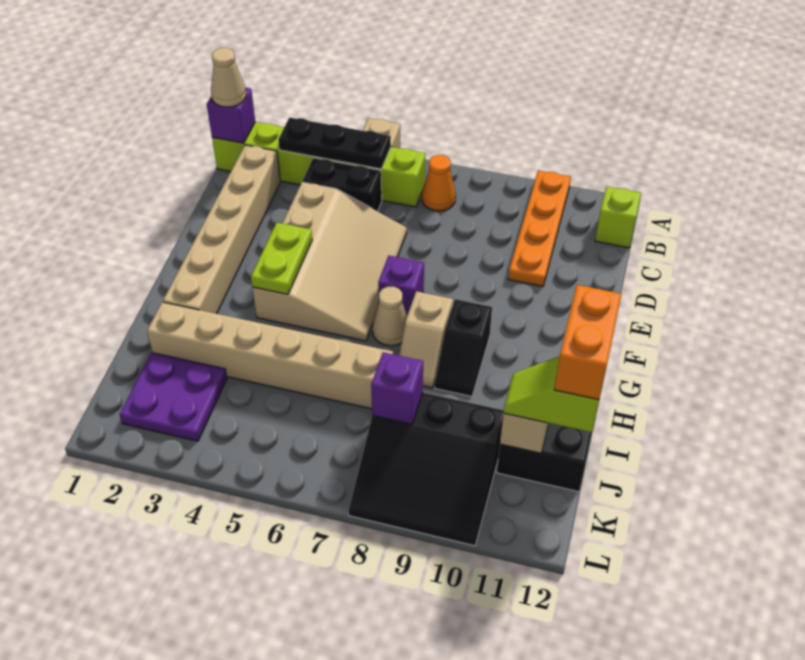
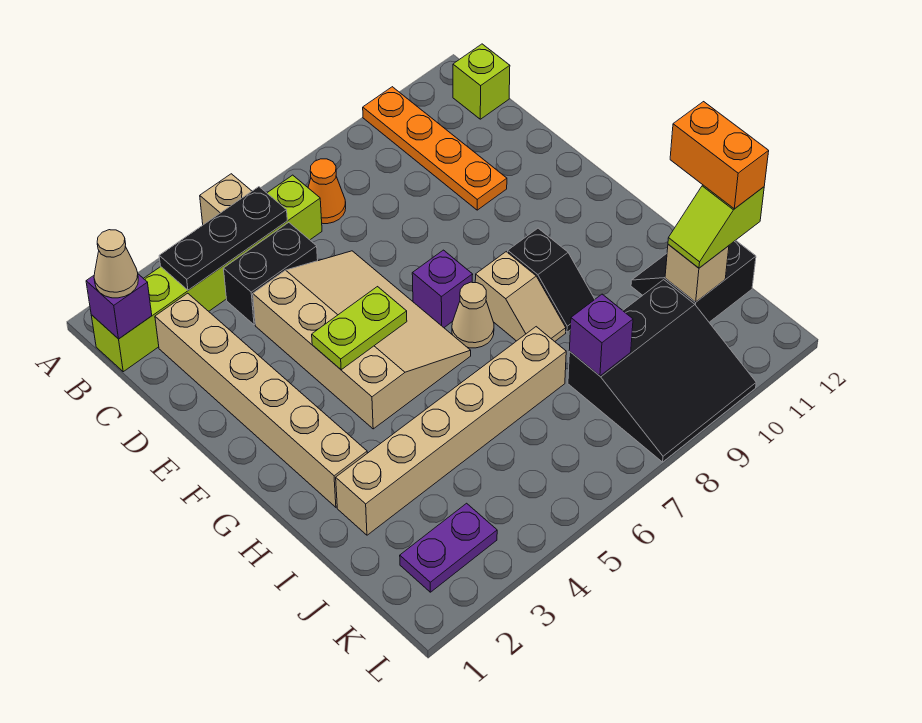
lime 1x2 plate [251,223,312,294] -> lime 1x2 plate turned to [312,287,407,370]
purple 2x2 plate [120,353,227,441] -> purple 1x2 plate [400,503,497,592]

